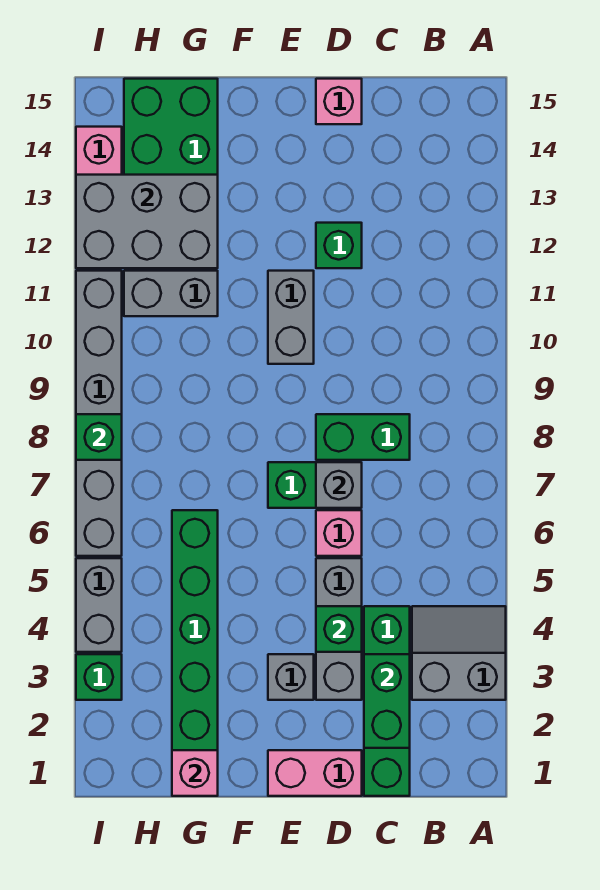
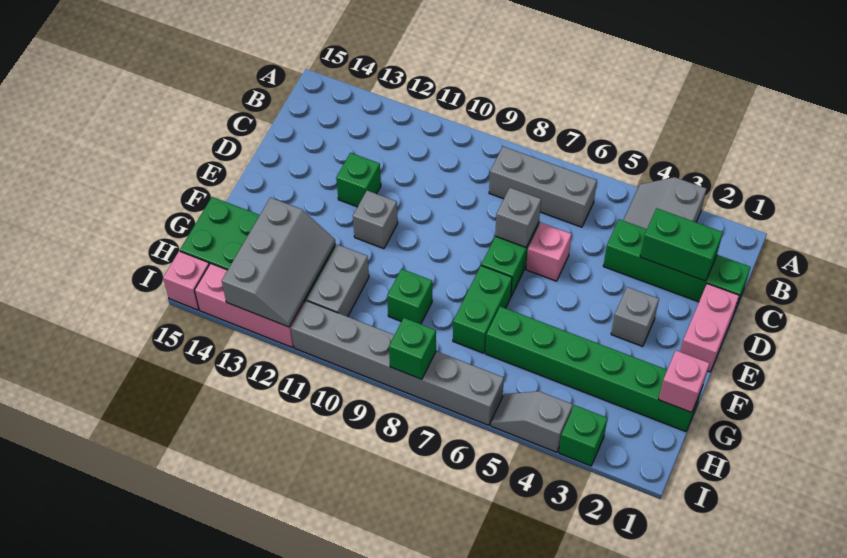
green 1x2 brick [316,414,410,460] -> green 1x2 brick moved to [453,266,512,353]
grey 1x3 brick [316,558,362,700] -> grey 1x3 brick moved to [489,147,597,227]
green 1x1 brick [316,606,362,652] -> green 1x1 brick moved to [387,269,432,324]
pink 1x1 brick [316,79,362,124] -> pink 1x1 brick moved to [163,251,209,310]
grey 1x2 brick [268,271,314,364] -> grey 1x1 brick [353,191,398,249]
grey 2x3 brick [76,175,218,268] -> grey 2x3 slope [222,198,335,327]
grey 1x2 brick [76,558,122,652] -> grey 1x2 slope [491,391,573,452]

